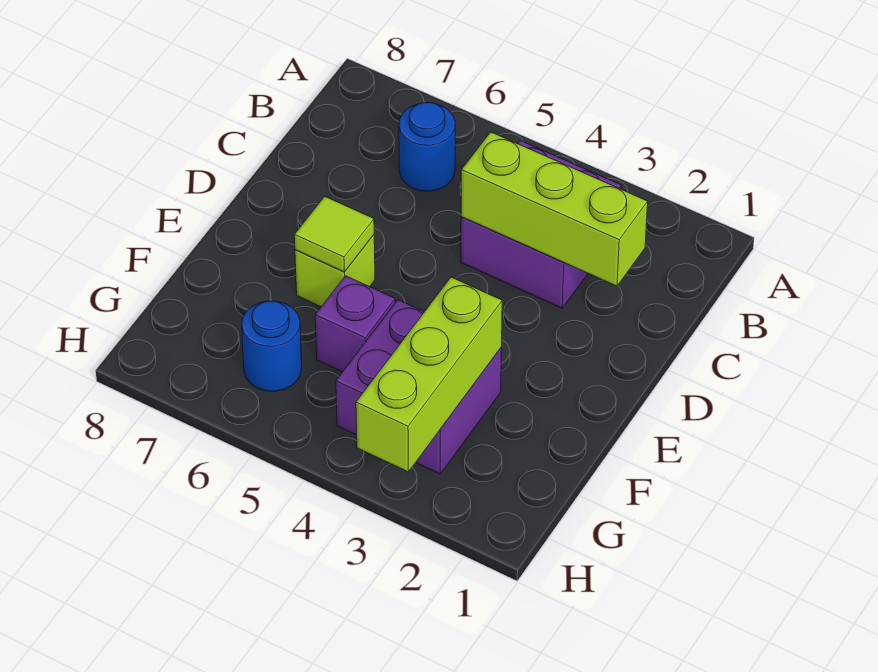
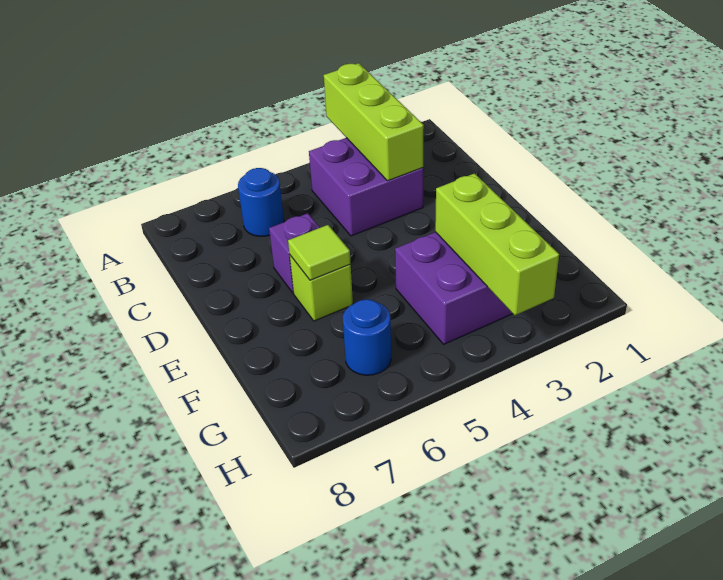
lime 1x3 brick [461,132,648,286] -> lime 1x3 brick turned to [324,63,424,181]
purple 1x1 brick [315,276,395,372] -> purple 1x1 brick moved to [269,213,320,293]

